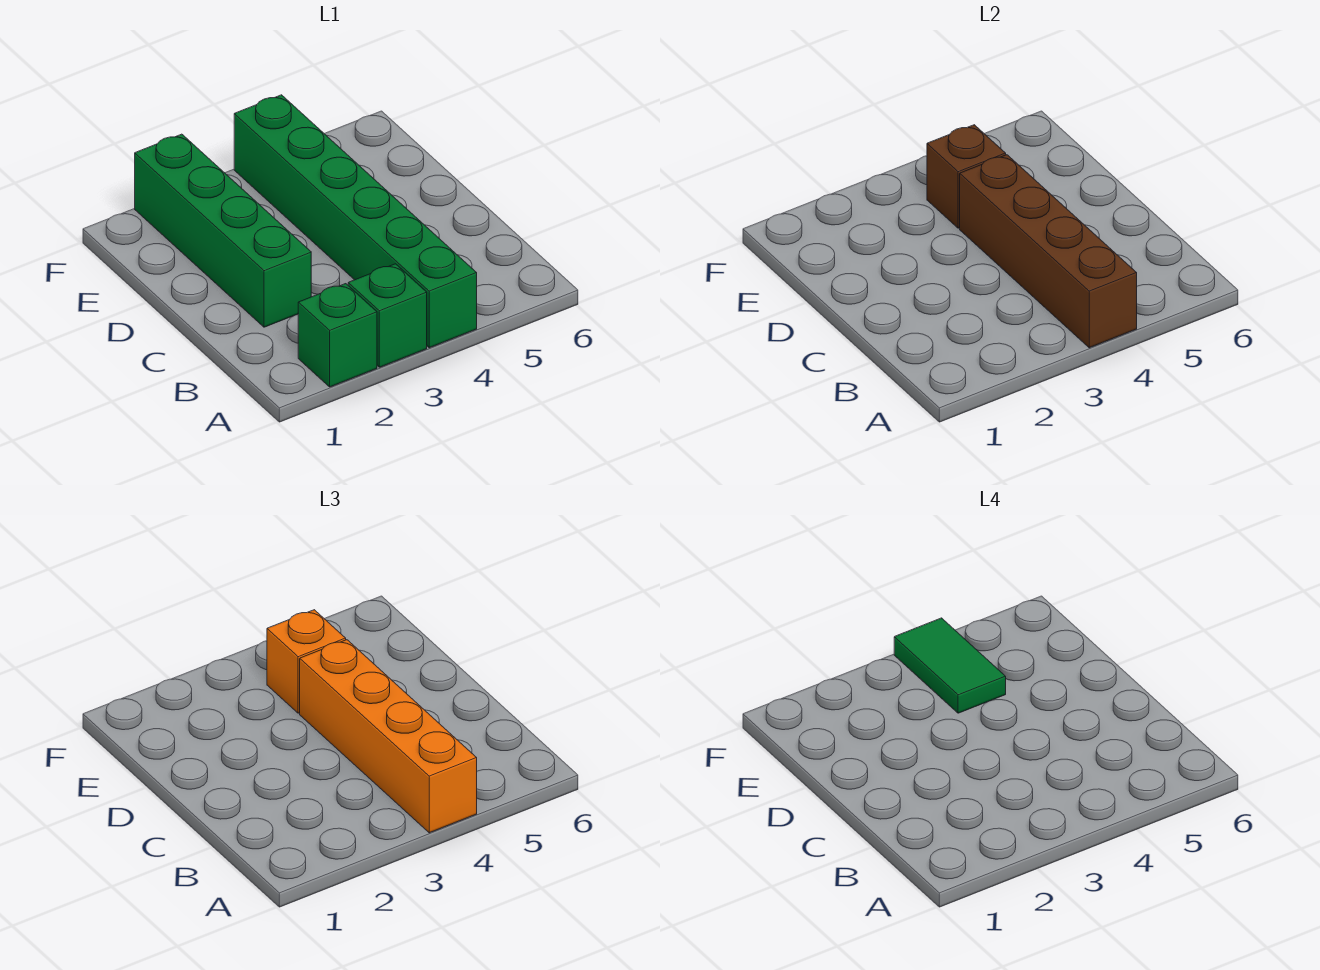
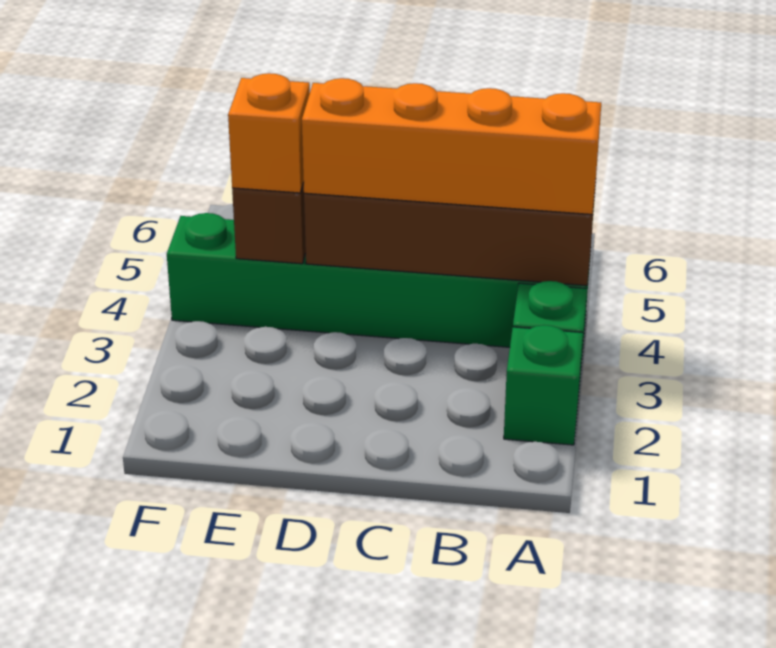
green 1x4 brick [135,134,311,327] -> none
green 1x2 tile [894,618,1006,713] -> none

